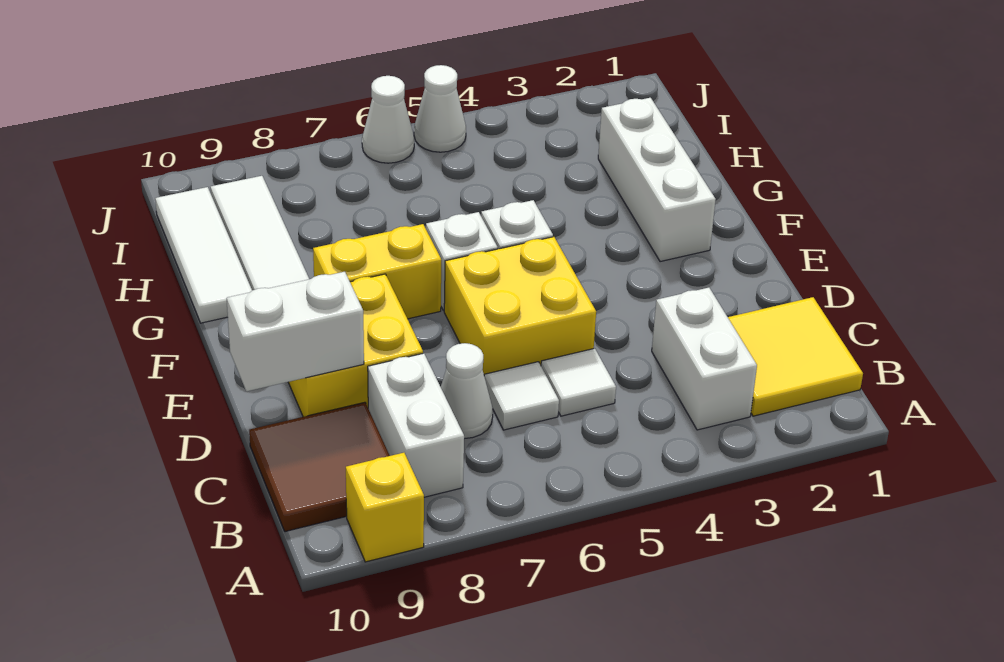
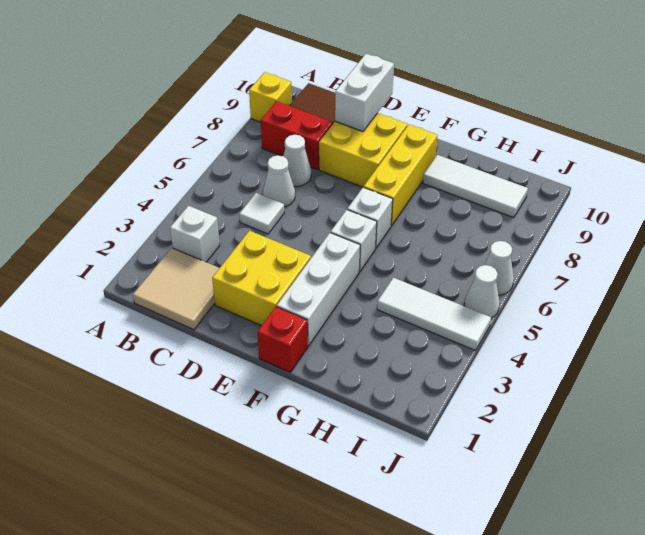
yellow 2x2 tile [728,297,863,416] -> tan 2x2 tile [133,248,219,330]
white 1x2 brick [652,288,757,430] -> white 1x1 brick [170,206,220,262]
white 1x2 brick [368,353,464,497] -> red 1x2 brick [261,101,333,170]
white 1x1 tile [484,362,559,430] -> white 1x1 cone [263,155,295,207]
yellow 2x2 brick [444,237,596,375] -> yellow 2x2 brick moved to [212,231,311,326]
none -> red 1x1 brick [258,307,308,372]
white 1x3 brick [598,98,716,262] -> white 1x3 brick turned to [277,233,360,346]
yellow 1x2 brick [313,224,441,319] -> yellow 1x3 brick [364,125,438,226]
white 1x3 tile [155,187,252,323] -> white 1x3 tile moved to [377,278,491,351]

